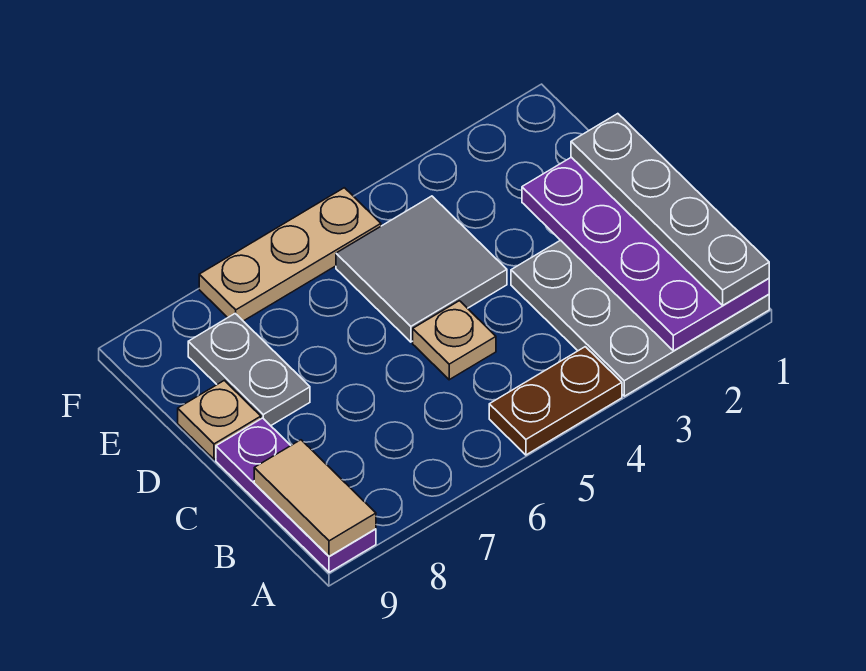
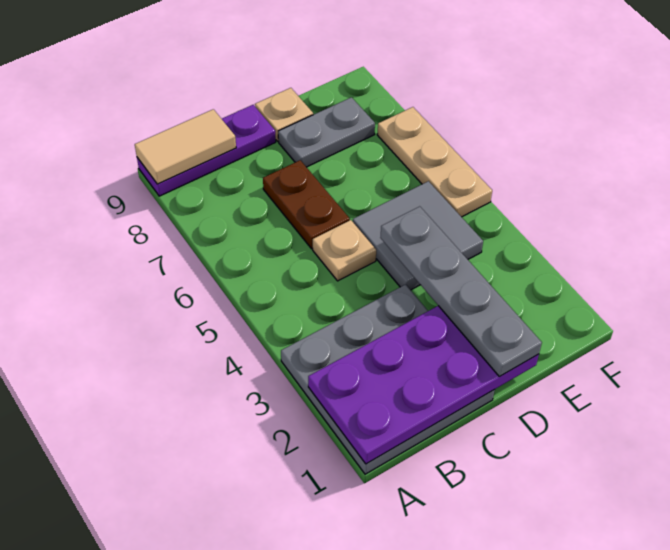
grey 1x4 plate [571,114,769,305] -> grey 1x4 plate turned to [380,206,542,377]
brown 1x2 plate [489,347,622,455] -> brown 1x2 plate moved to [263,160,350,249]

